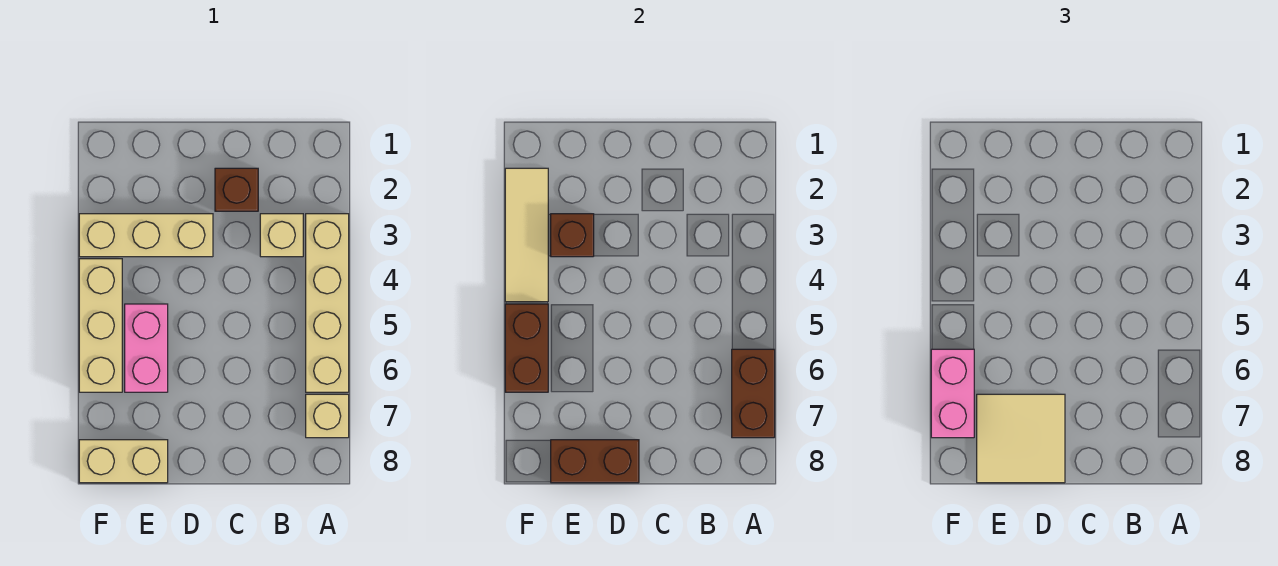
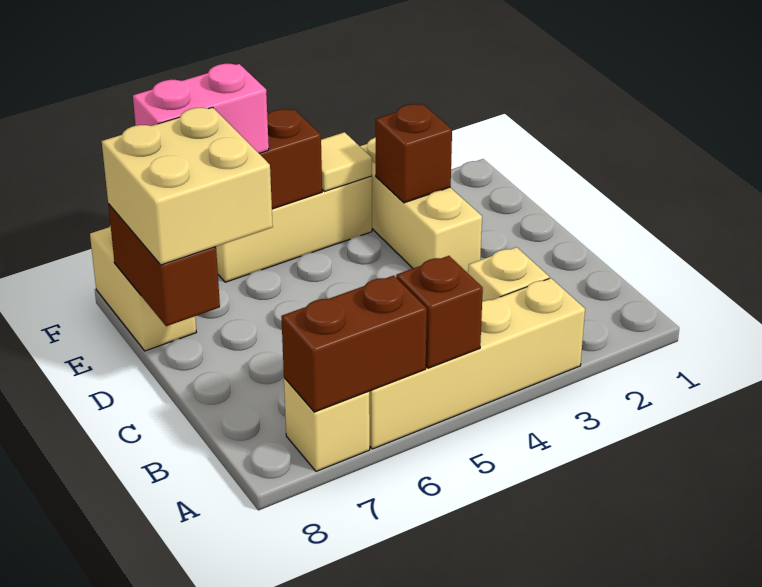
brown 1x1 brick [215,168,258,211] -> brown 1x1 brick moved to [396,256,483,368]
tan 2x2 tile [977,394,1065,483] -> tan 2x2 brick [102,107,273,265]
pink 1x2 brick [125,304,168,392] -> none
tan 1x3 tile [505,168,548,302] -> tan 1x1 tile [321,132,372,191]

